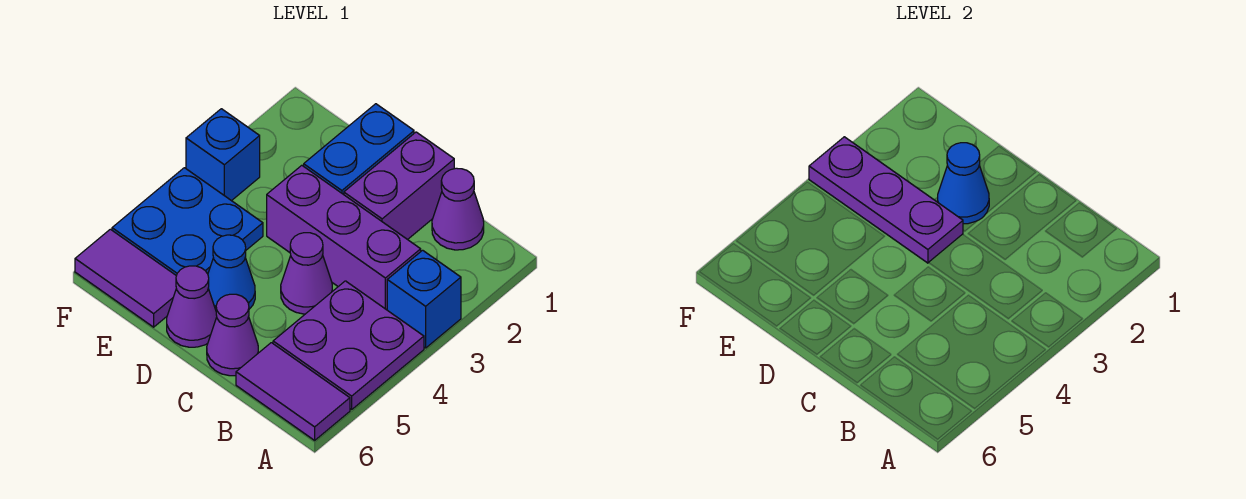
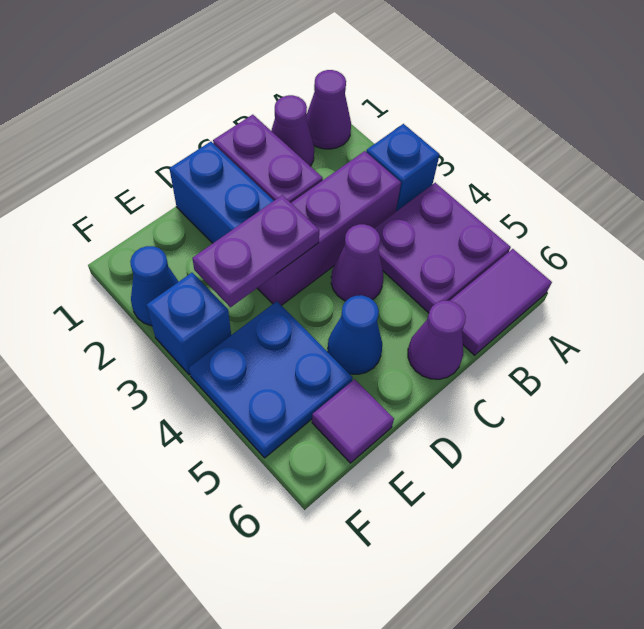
blue 1x1 cone [938,143,989,224] -> blue 1x1 cone moved to [130,246,179,326]
purple 1x3 plate [809,137,963,263] -> purple 1x2 plate [192,195,319,307]
purple 1x1 cone [167,266,217,347] -> purple 1x1 cone moved to [306,70,351,149]
purple 1x2 tile [75,229,176,327] -> purple 1x1 tile [312,379,394,463]

